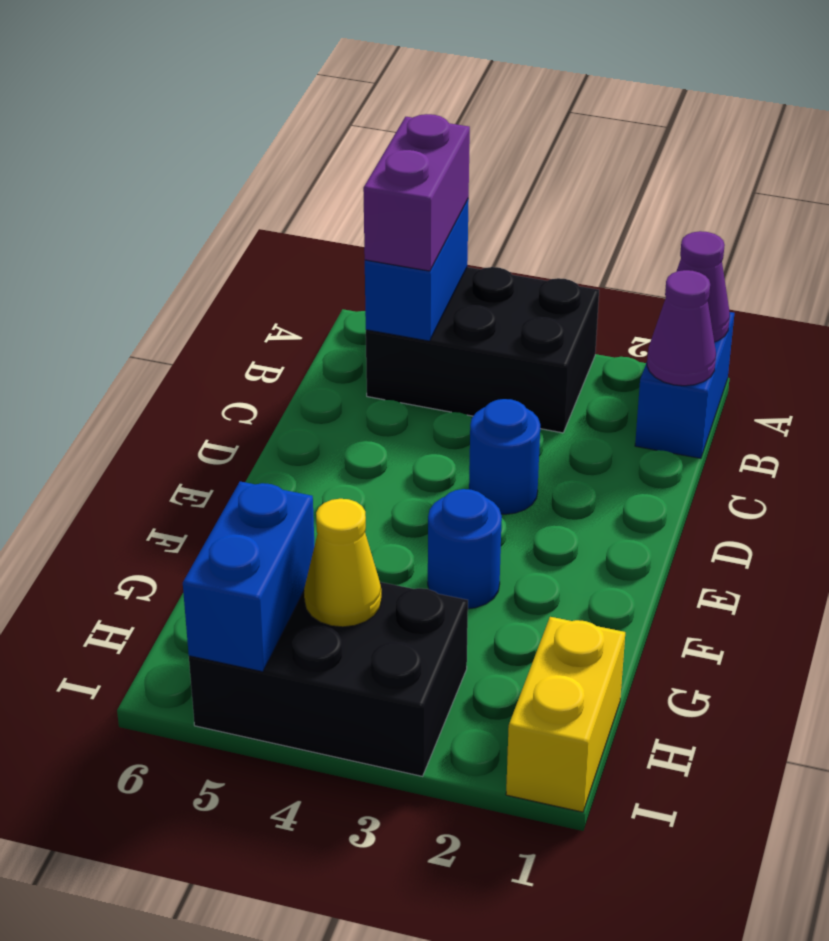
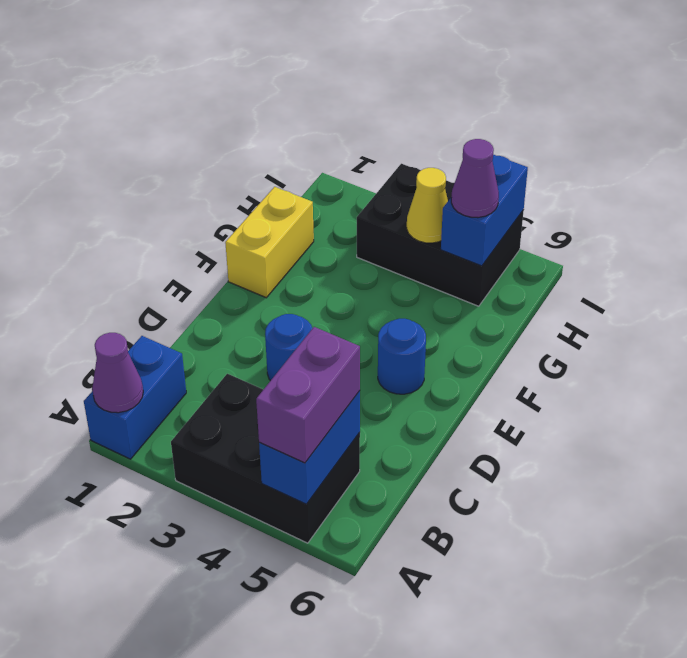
purple 1x1 cone [647,270,716,386] -> purple 1x1 cone moved to [451,139,499,218]
blue 1x1 round brick [428,489,502,609] -> blue 1x1 round brick moved to [378,319,426,394]
yellow 1x2 brick [506,617,625,812] -> yellow 1x2 brick moved to [225,187,314,298]

